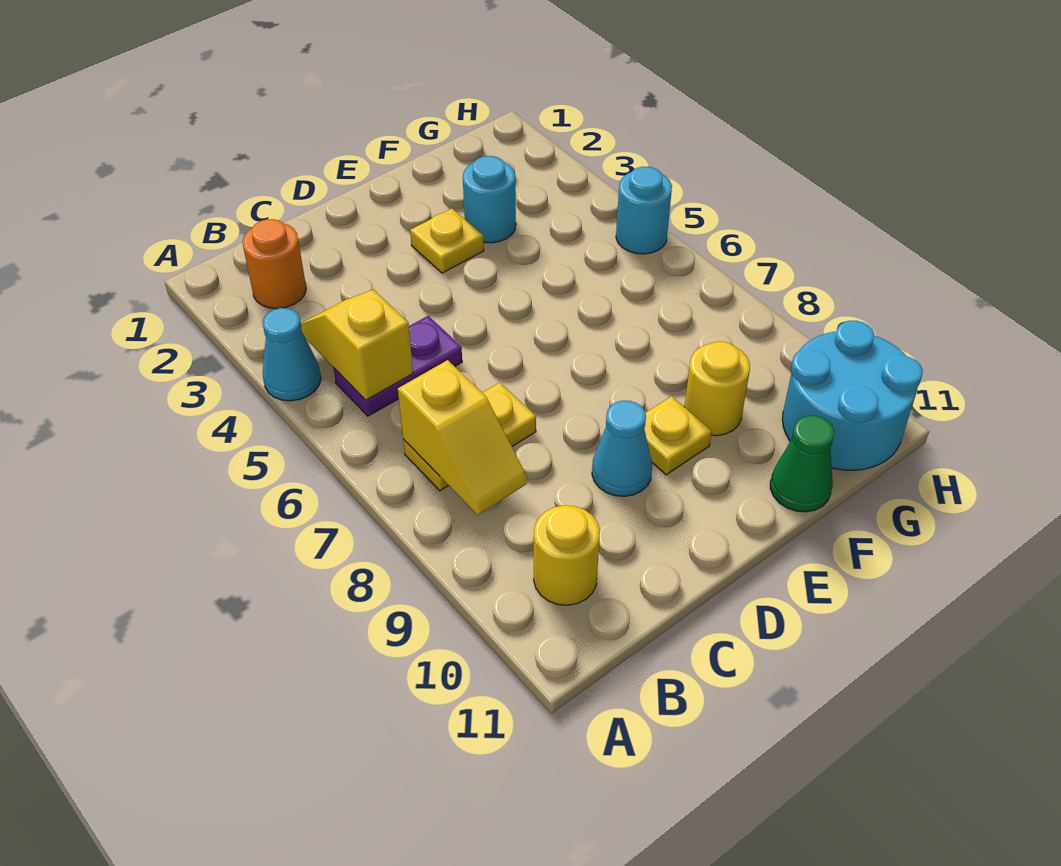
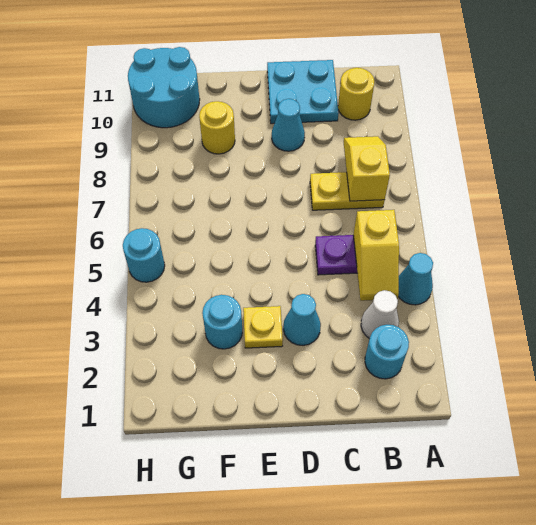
orange 1x1 round brick [243,219,306,309] -> cyan 1x1 round brick [365,325,409,379]
none -> white 1x1 cone [361,290,399,339]
none -> cyan 2x2 plate [267,60,339,124]
none -> cyan 1x1 cone [283,294,321,345]
yellow 1x1 plate [644,396,712,475] -> none
green 1x1 cone [770,416,834,512] -> none

